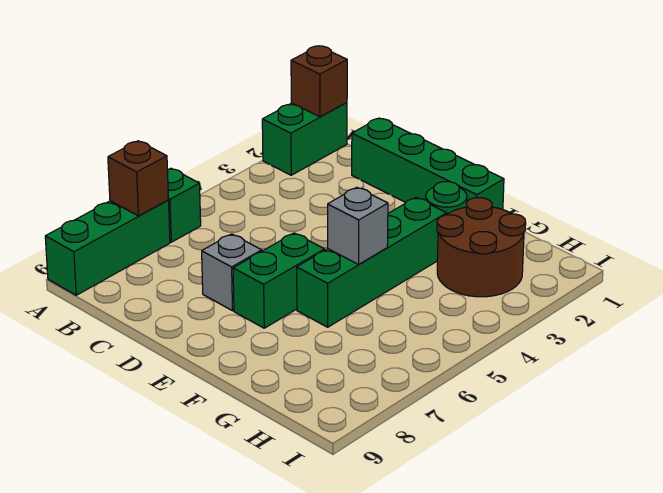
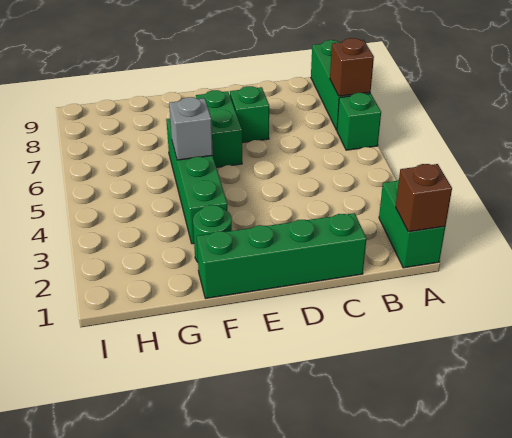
grey 1x1 brick [202,234,262,311] -> green 1x1 brick [230,86,269,143]
brown 2x2 round brick [437,198,526,297] -> none

